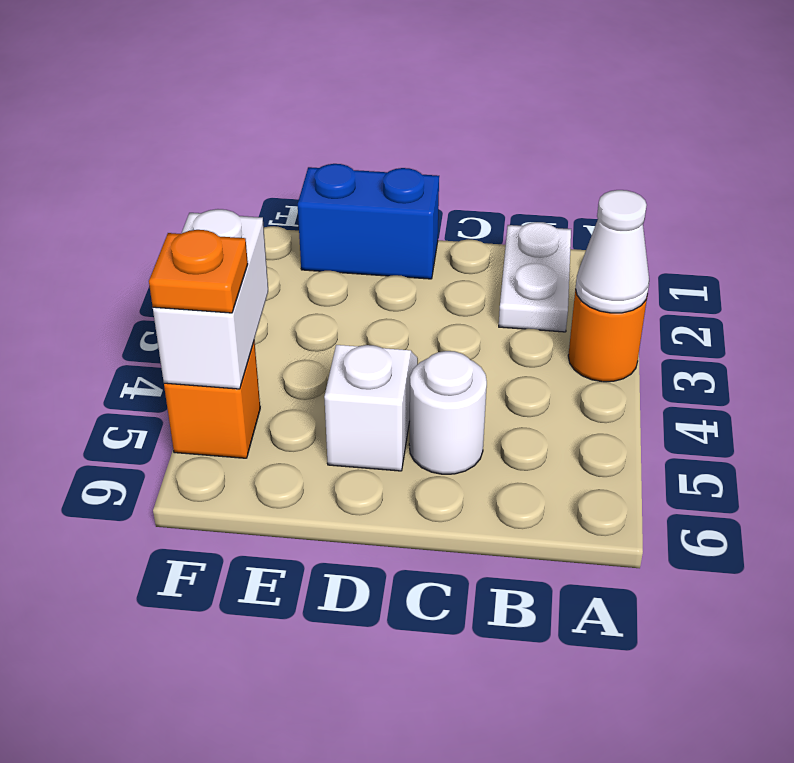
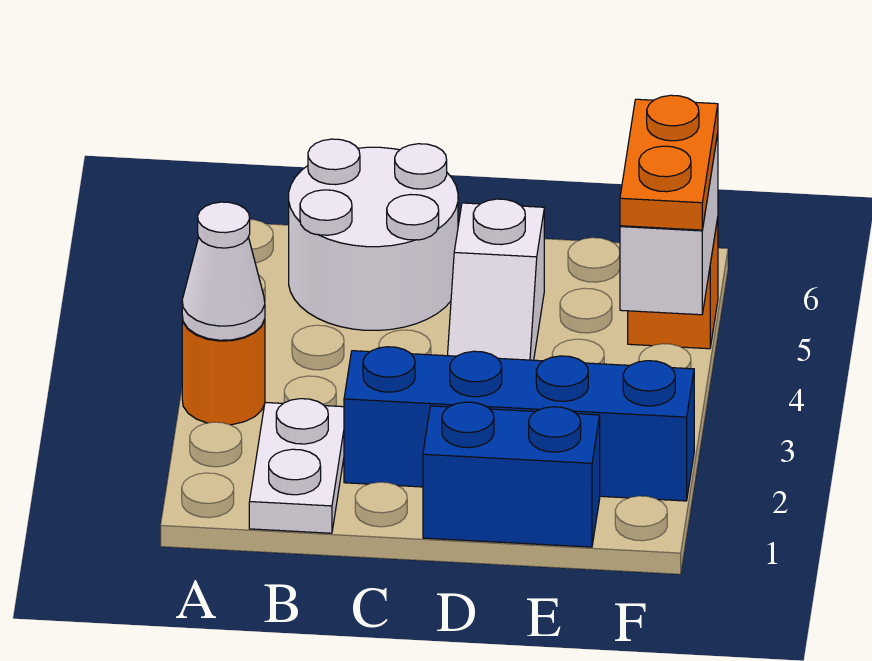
none -> blue 1x4 brick [344,347,694,501]
white 1x1 round brick [409,351,487,474] -> white 2x2 round brick [289,139,458,330]
orange 1x1 plate [149,230,248,313] -> orange 1x2 plate [620,95,718,230]

